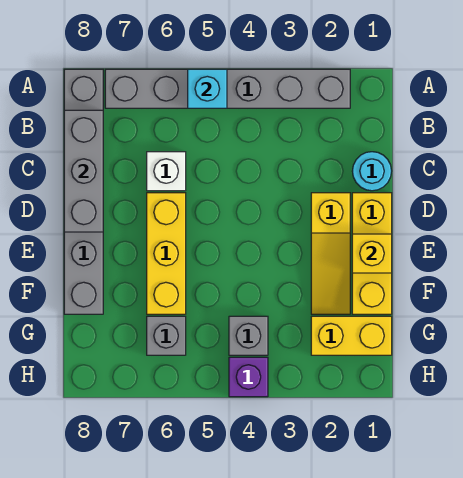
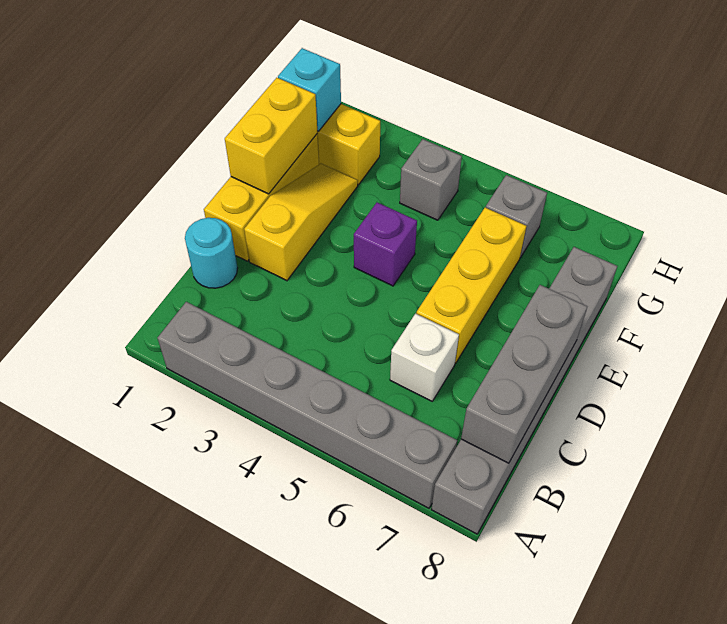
cyan 1x1 brick [188,69,227,108] -> cyan 1x1 brick moved to [278,48,341,131]
yellow 1x1 brick [352,234,392,273] -> yellow 1x2 brick [225,78,318,194]
purple 1x1 brick [229,357,268,397] -> purple 1x1 brick moved to [354,202,417,286]

